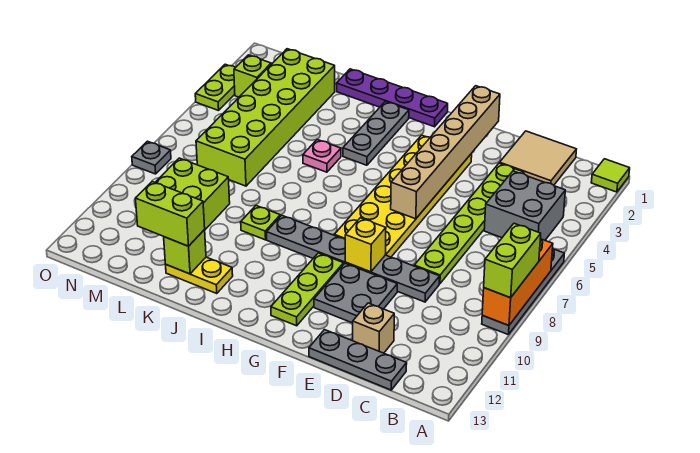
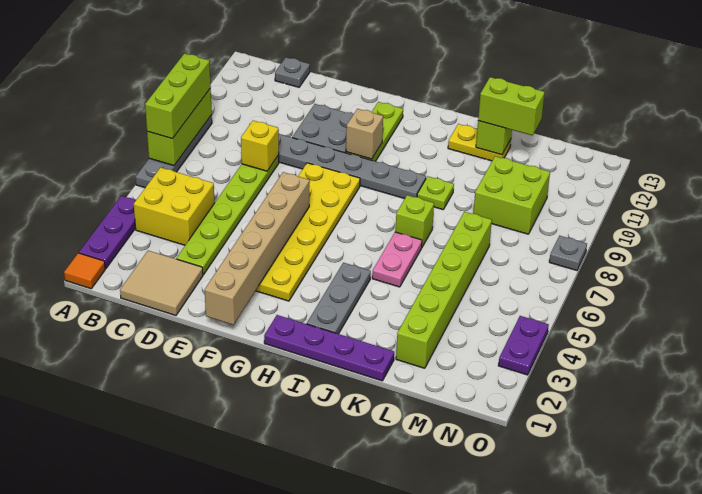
lime 1x1 tile [591,159,630,192] -> orange 1x1 tile [64,253,105,289]
none -> purple 1x3 plate [79,196,136,269]
orange 1x3 brick [482,239,553,326] -> lime 1x3 brick [147,88,212,166]
lime 1x2 brick [484,223,541,298] -> lime 1x3 brick [145,54,211,139]
grey 2x2 brick [484,171,565,240] -> yellow 2x2 brick [134,167,215,245]
grey 1x3 plate [309,330,407,390] -> grey 1x1 plate [275,57,310,87]
tan 1x1 brick [353,303,394,353] -> tan 1x1 brick moved to [346,109,383,159]
yellow 1x1 brick [345,218,386,272] -> yellow 1x1 brick moved to [241,121,279,171]
pink 1x1 plate [303,140,341,172] -> pink 1x2 plate [372,232,422,287]
lime 2x6 brick [196,49,335,186] -> lime 1x6 brick [396,212,492,368]
lime 1x1 brick [234,55,271,97] -> lime 1x1 brick moved to [395,195,434,247]
lime 1x2 plate [195,64,235,111] -> purple 1x2 plate [498,316,549,375]

